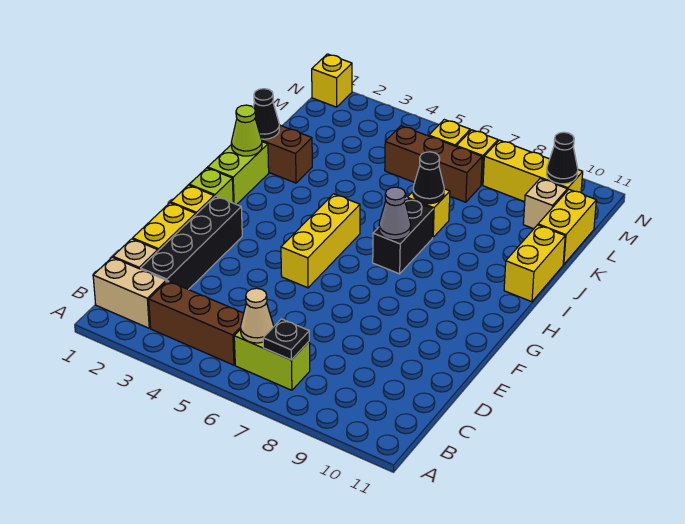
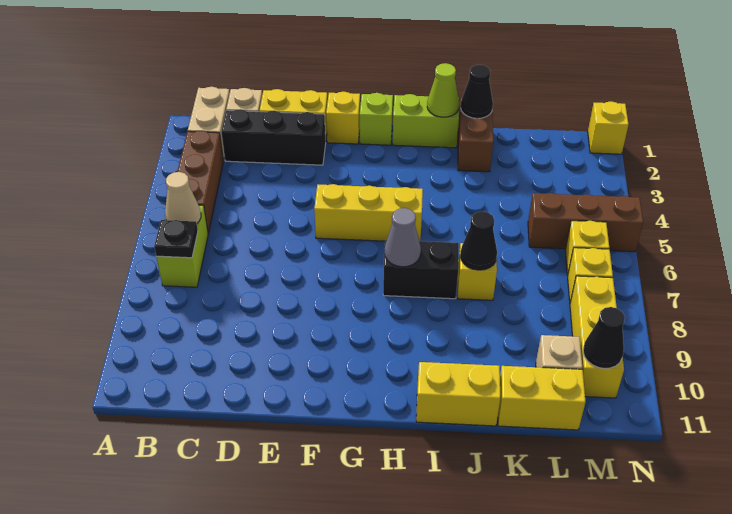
black 1x4 brick [141,196,242,290] -> black 1x3 brick [222,109,326,165]
brown 1x3 brick [385,126,482,202] -> brown 1x3 brick turned to [528,193,643,252]

